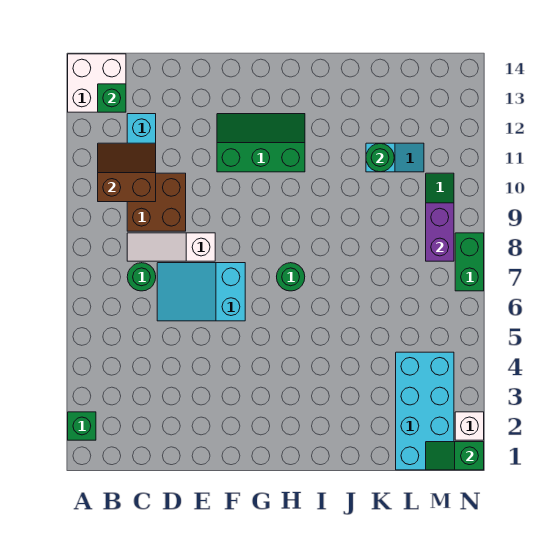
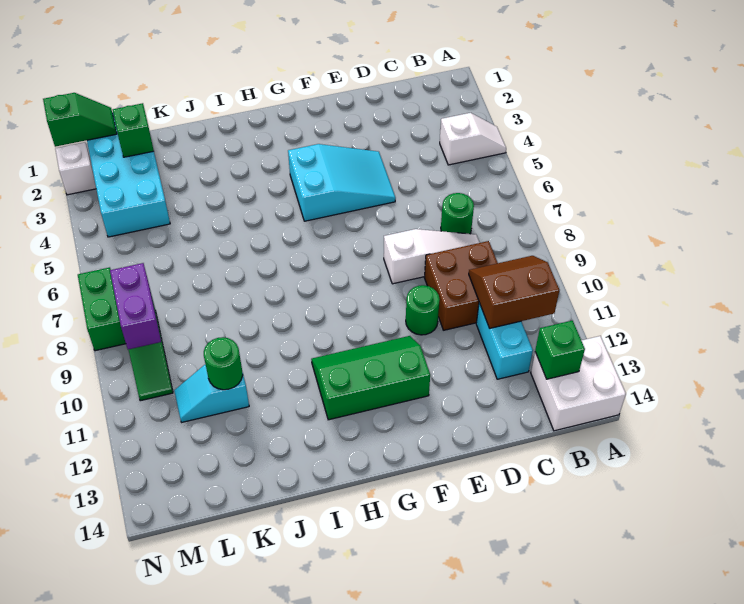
green 1x1 brick [68,412,96,440] -> green 1x1 brick moved to [113,103,154,157]
none -> white 1x2 slope [440,113,506,165]
brown 2x2 slope [98,143,156,202] -> brown 2x2 slope turned to [469,256,559,328]
cyan 2x3 slope [157,263,245,321] -> cyan 2x3 slope moved to [288,144,396,221]
green 2x3 slope [217,114,305,172] -> green 2x3 slope turned to [311,336,430,420]
green 1x1 round brick [277,263,305,291] -> green 1x1 round brick moved to [406,285,440,335]

